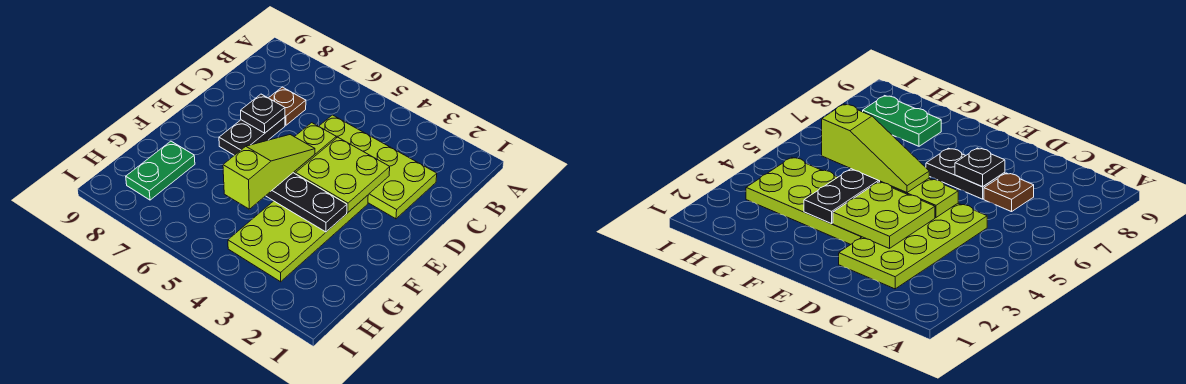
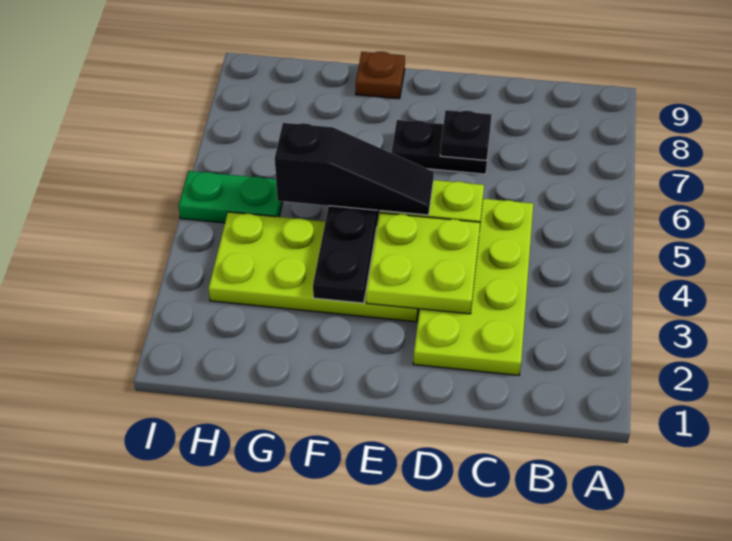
brown 1x1 plate [269,87,306,125] -> brown 1x1 plate moved to [356,52,405,99]
lime 1x3 slope [223,135,315,209] -> black 1x3 slope [275,123,434,215]
green 1x2 plate [126,141,195,200] -> green 1x2 plate moved to [179,171,283,223]

